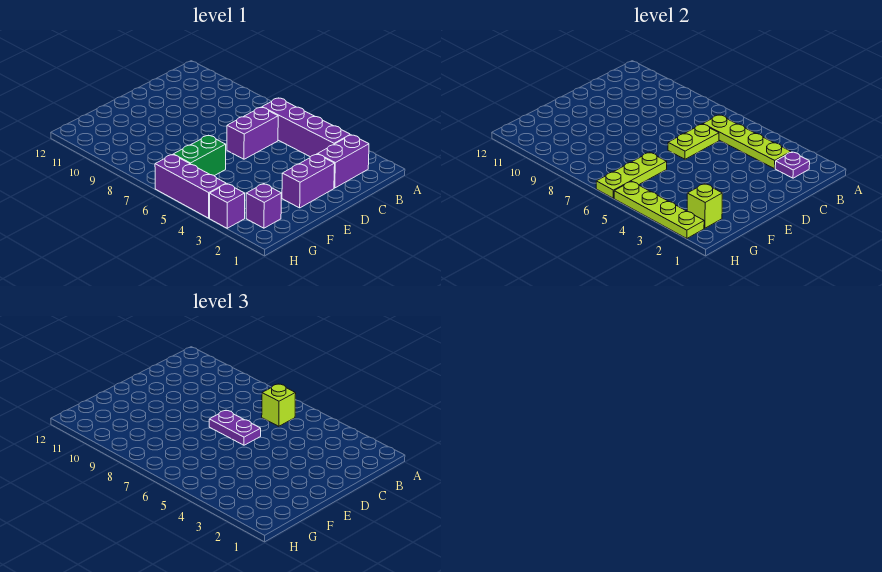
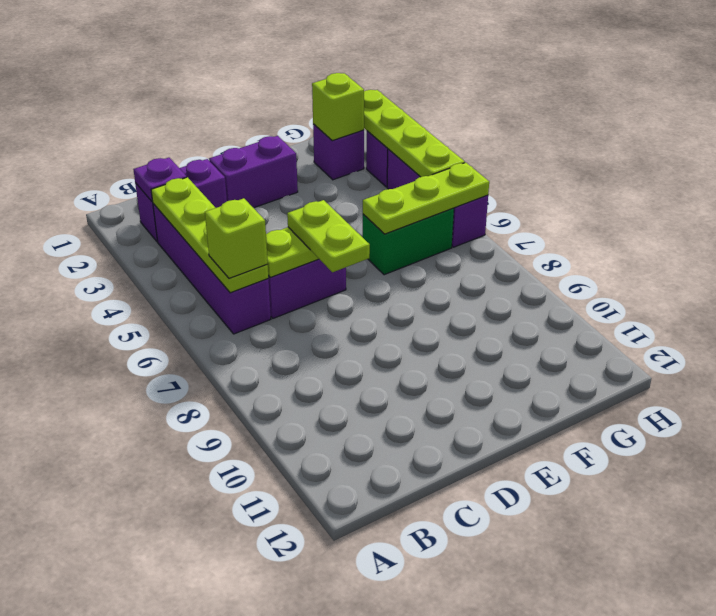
purple 1x2 plate [209,411,261,445] -> lime 1x2 plate [287,200,370,272]

